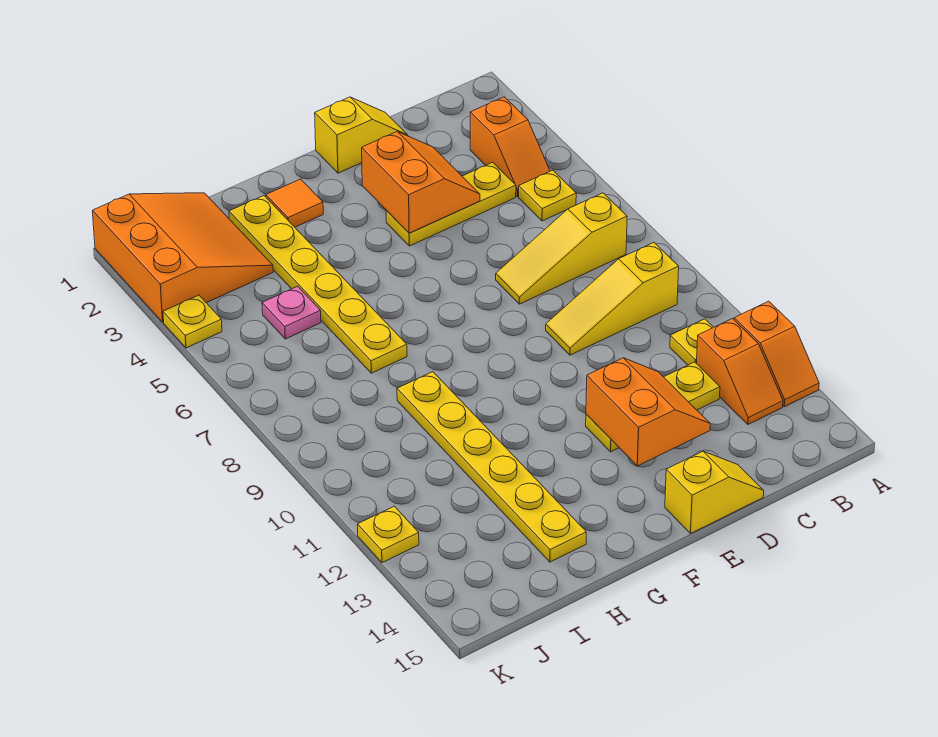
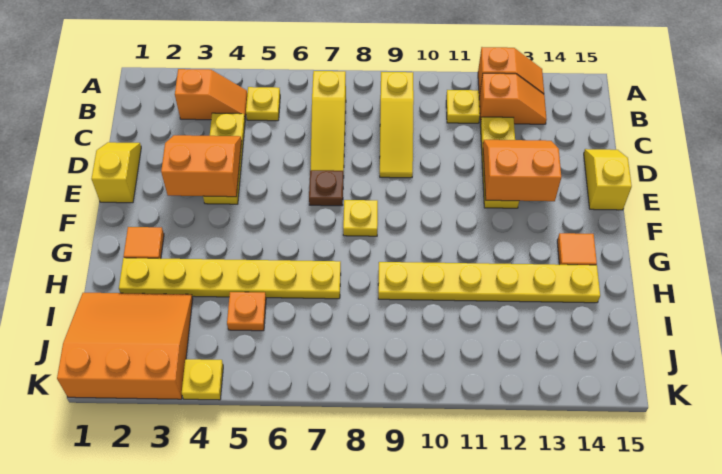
none -> brown 1x1 plate [309,170,343,206]
none -> orange 1x1 tile [557,233,597,265]
pink 1x1 plate [262,286,321,339] -> orange 1x1 plate [227,292,266,331]
yellow 1x1 plate [357,506,419,563] -> yellow 1x1 plate moved to [343,200,378,236]

